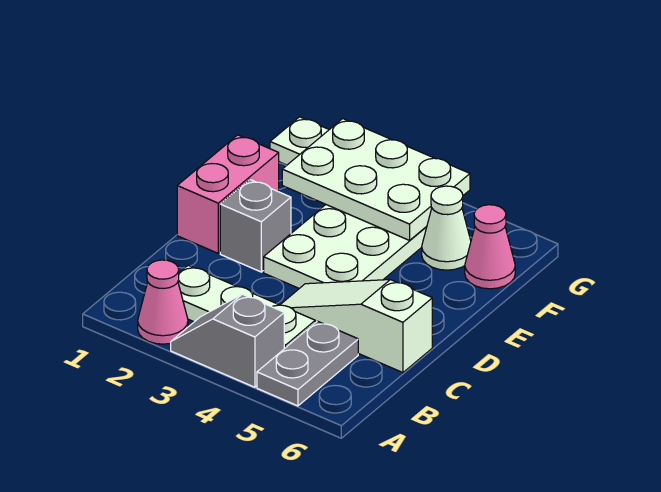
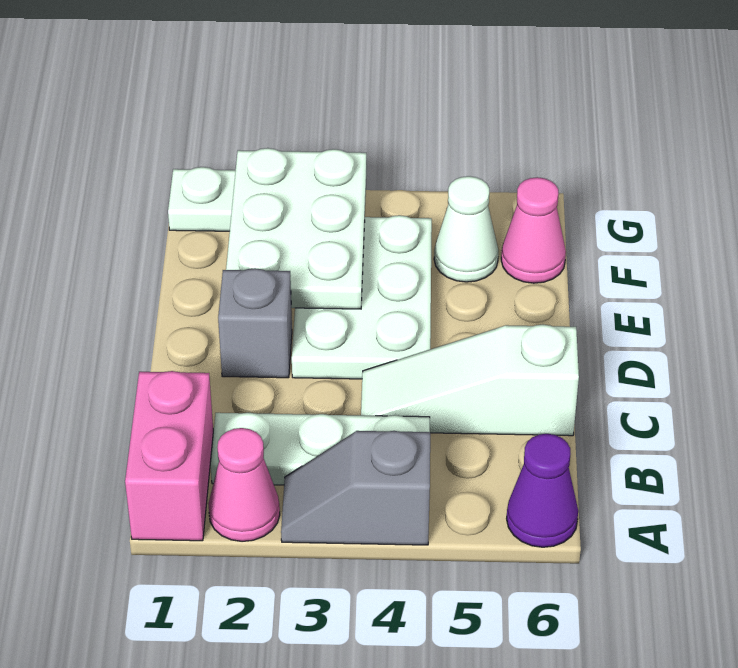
grey 1x2 plate [257,321,358,406] -> none
none -> purple 1x1 cone [507,434,578,547]
pink 1x2 brick [177,135,279,253] -> pink 1x2 brick moved to [125,371,213,541]
white 2x3 plate [282,119,470,240] -> white 2x3 plate turned to [226,148,366,309]

